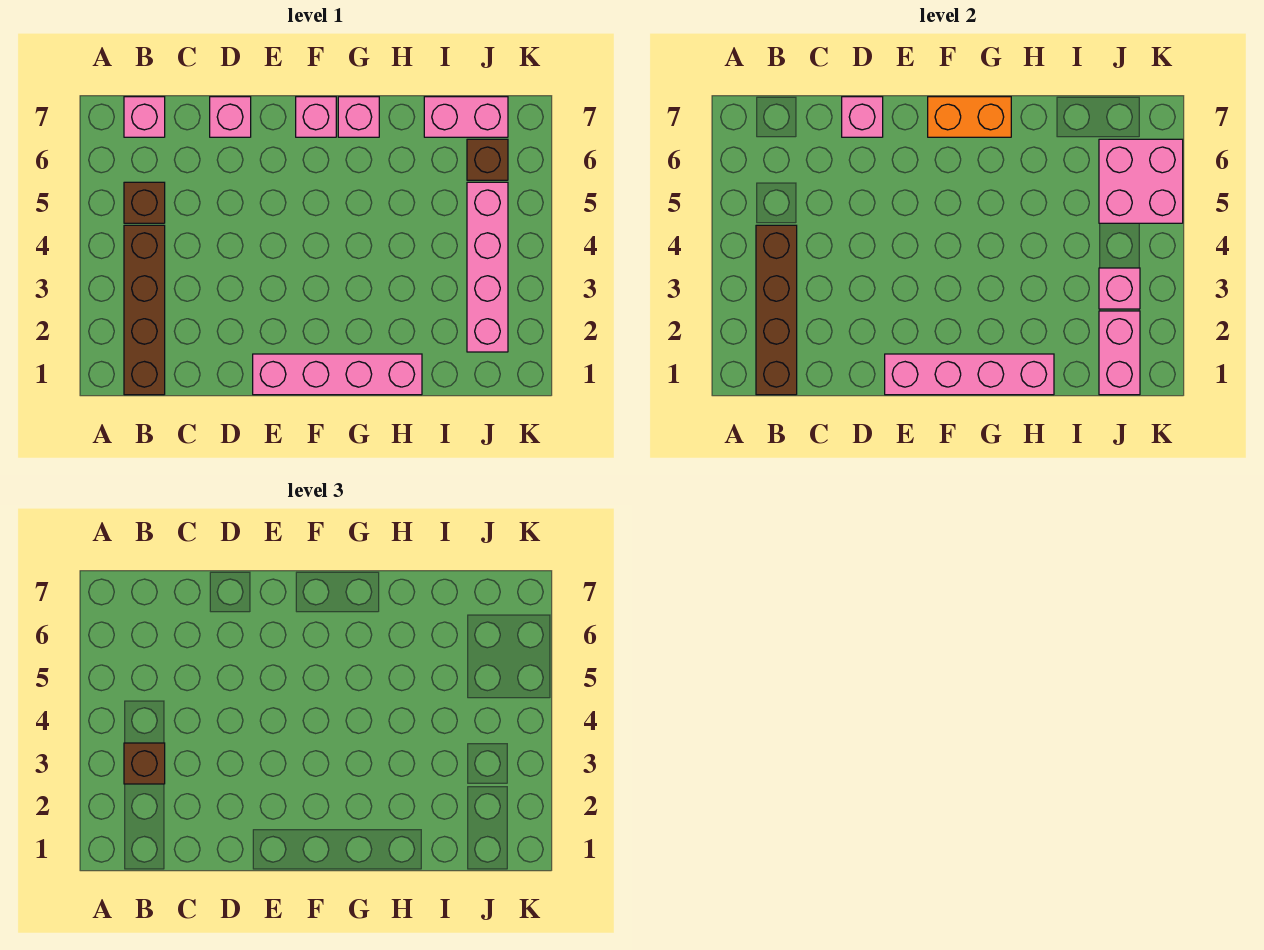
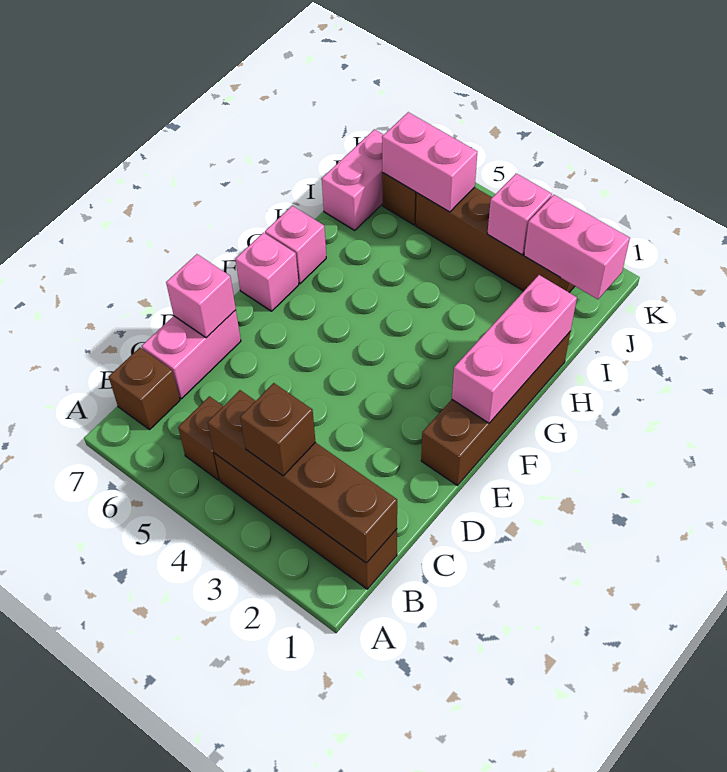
pink 1x1 brick [124,97,165,137] -> brown 1x1 brick [109,348,180,430]
pink 1x1 brick [210,97,251,137] -> pink 1x2 brick [142,310,241,399]
pink 1x4 brick [253,354,422,395] -> brown 1x4 brick [421,332,570,485]
pink 1x4 brick [885,354,1054,395] -> pink 1x3 brick [452,275,577,423]
orange 1x2 brick [928,97,1011,137] -> none
pink 1x4 brick [467,182,508,352] -> brown 1x4 brick [416,187,575,292]
pink 2x2 brick [1099,139,1183,223] -> pink 1x2 brick [382,112,477,212]

